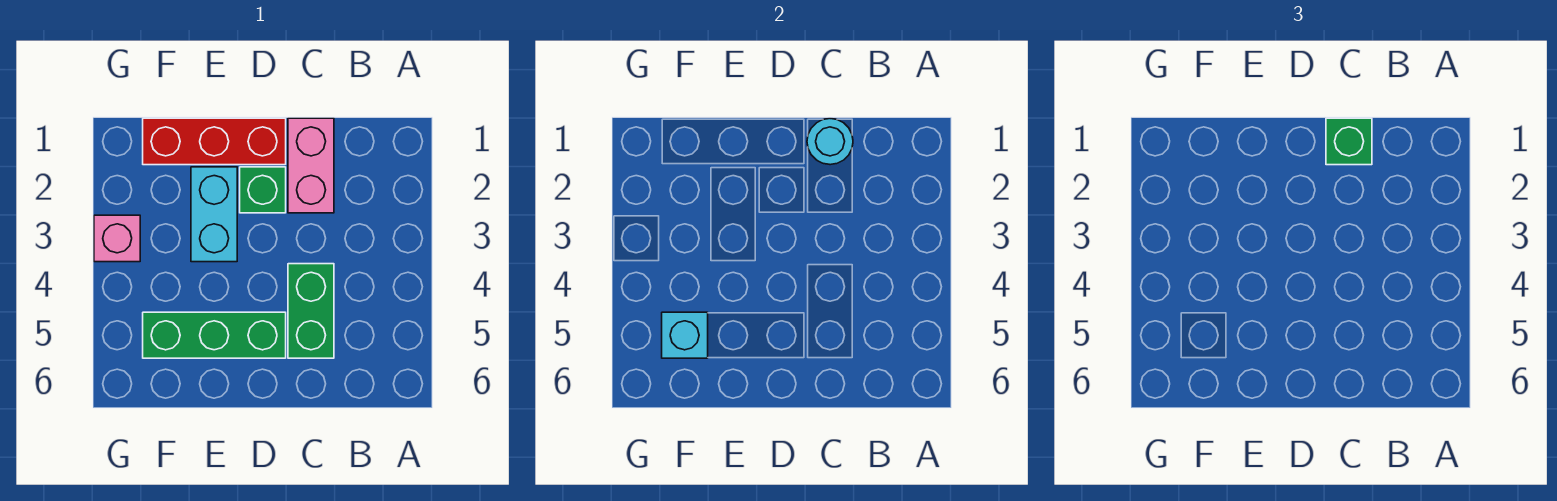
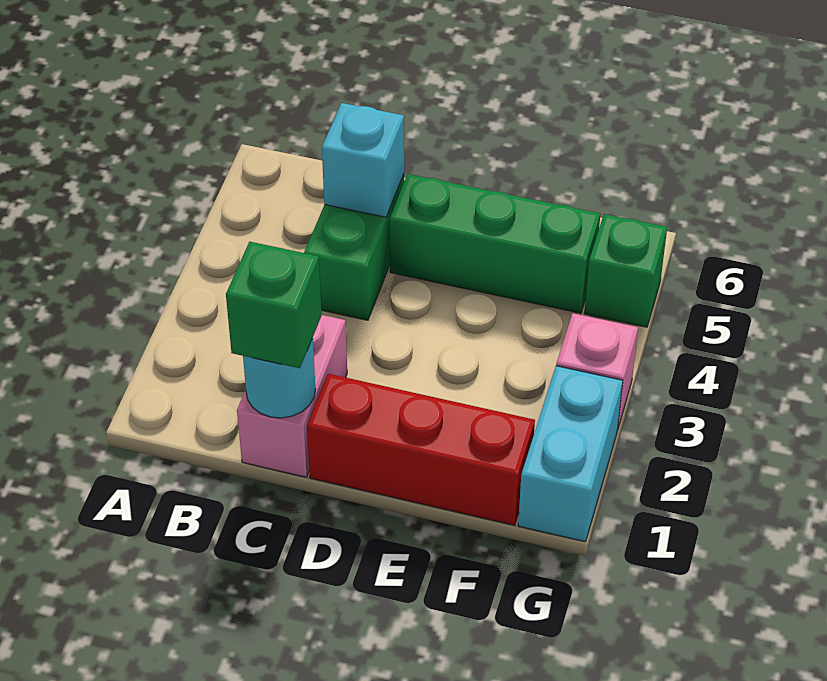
green 1x1 brick [240,167,286,213] -> green 1x1 brick moved to [584,214,667,327]
cyan 1x2 brick [191,167,237,262] -> cyan 1x2 brick moved to [518,366,623,542]
cyan 1x1 brick [662,312,708,358] -> cyan 1x1 brick moved to [322,103,404,217]

